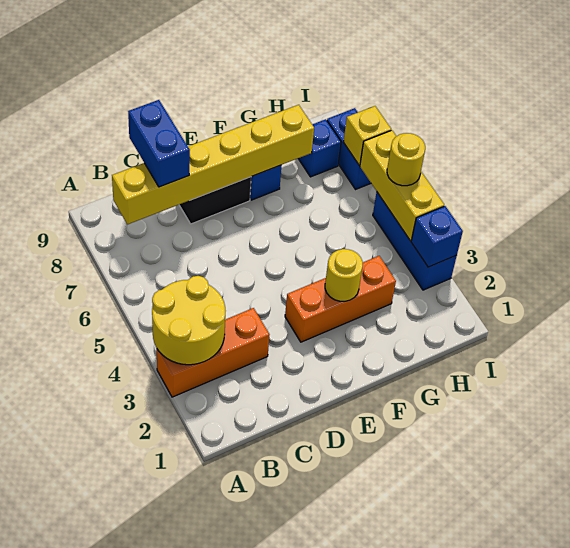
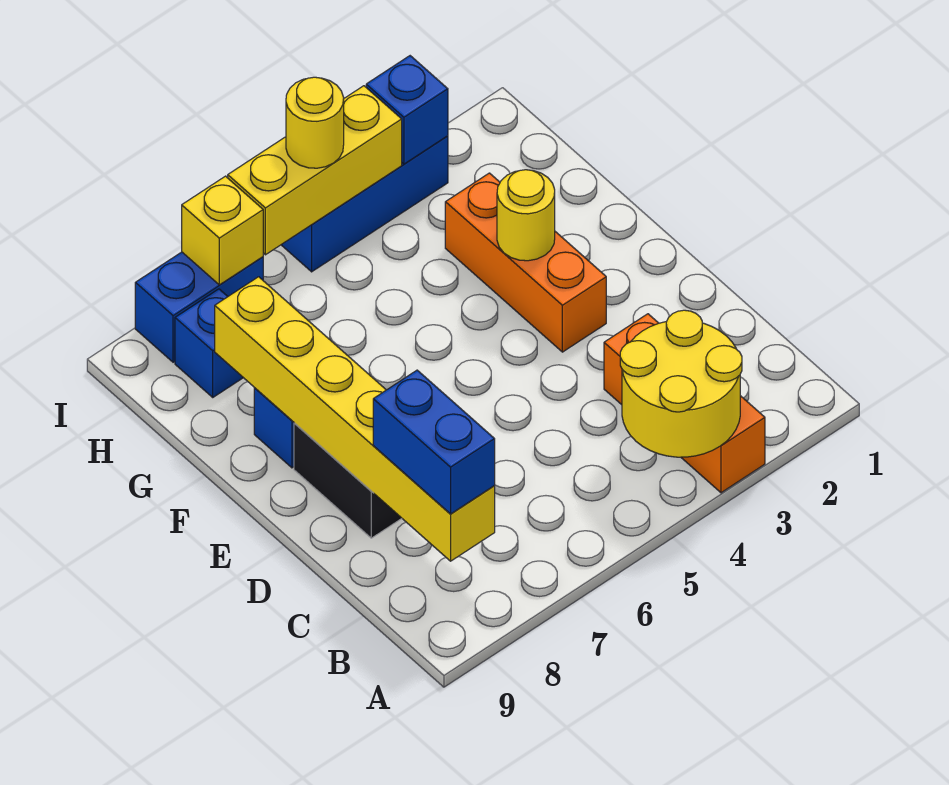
blue 1x2 brick [128,100,190,187] -> blue 1x2 brick turned to [373,370,495,514]

